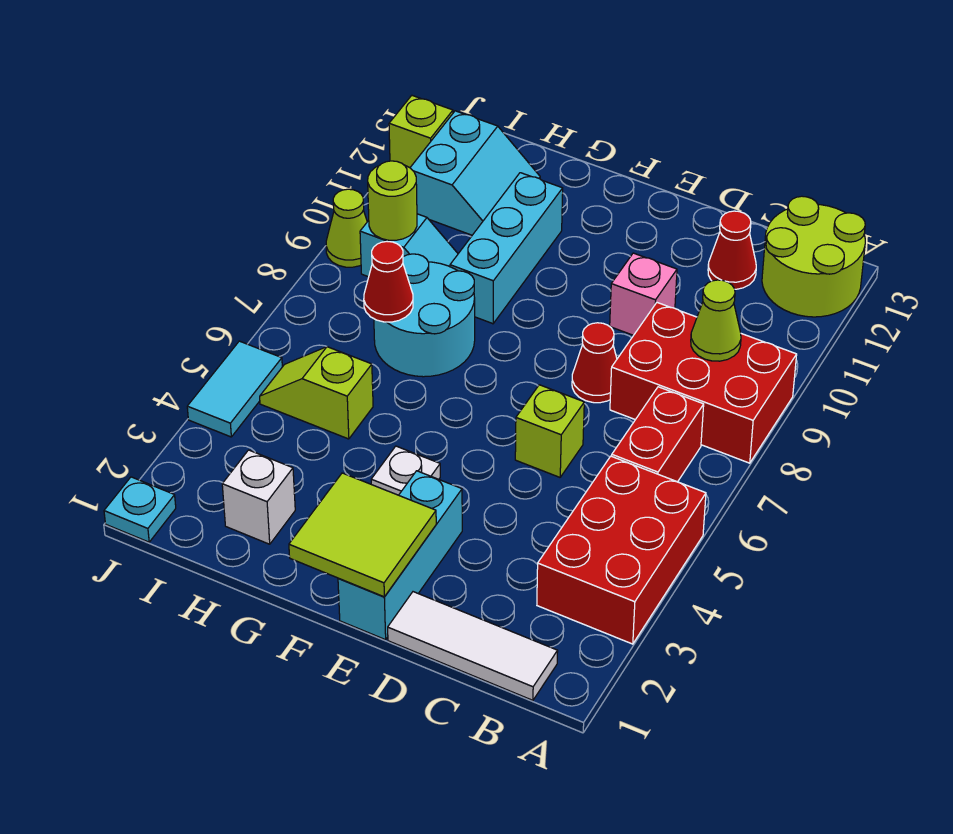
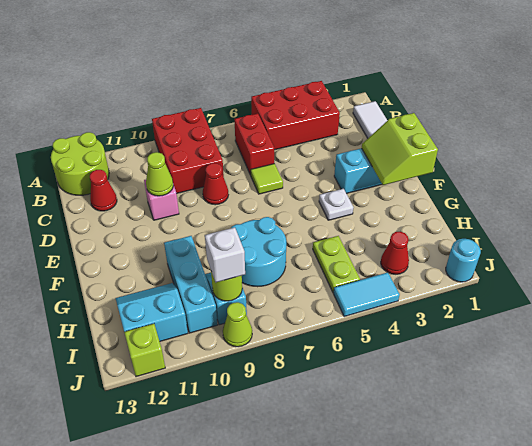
red 1x2 brick [612,387,704,482] -> red 1x2 brick turned to [234,113,274,175]
lime 1x1 cone [691,280,741,361] -> lime 1x1 cone moved to [146,152,173,196]
lime 1x1 brick [515,385,584,477] -> lime 1x1 tile [251,164,283,194]
lime 2x2 tile [289,473,436,597] -> lime 2x2 slope [362,113,438,185]
cyan 1x3 brick [450,173,563,324] -> cyan 1x3 brick turned to [164,236,218,333]
white 1x1 brick [222,450,295,544] -> white 1x1 brick moved to [205,227,245,282]
lime 1x2 slope [260,347,373,439] -> lime 1x2 plate [313,236,360,293]
red 1x1 cone [364,241,413,322] -> red 1x1 cone moved to [381,232,409,274]
cyan 1x1 plate [104,477,176,542] -> cyan 1x1 round brick [446,239,481,282]

